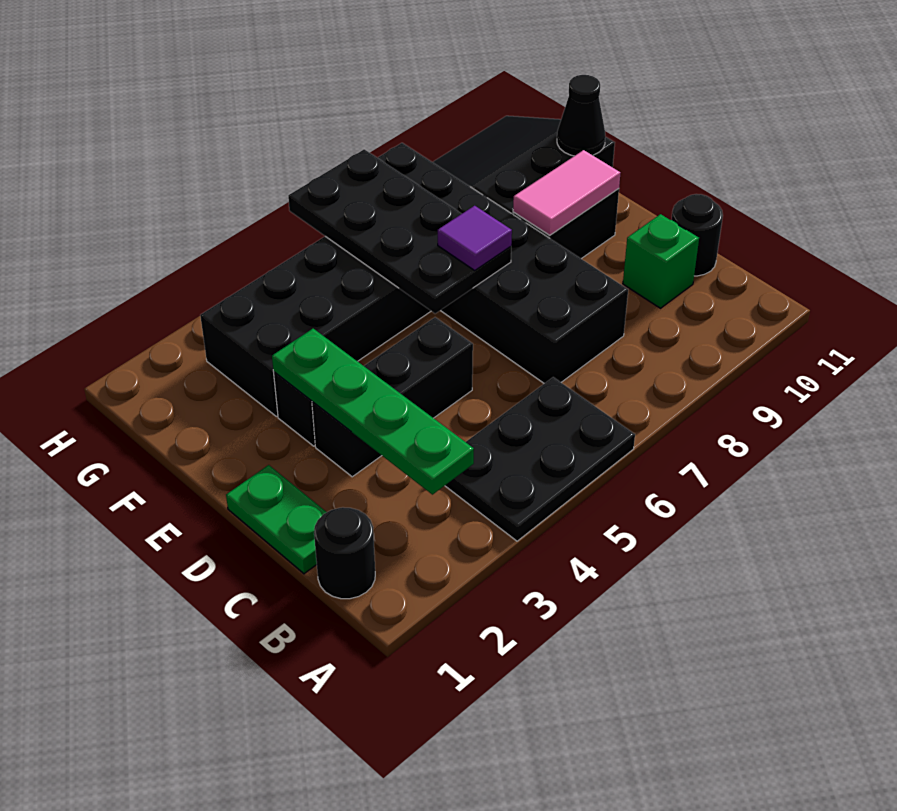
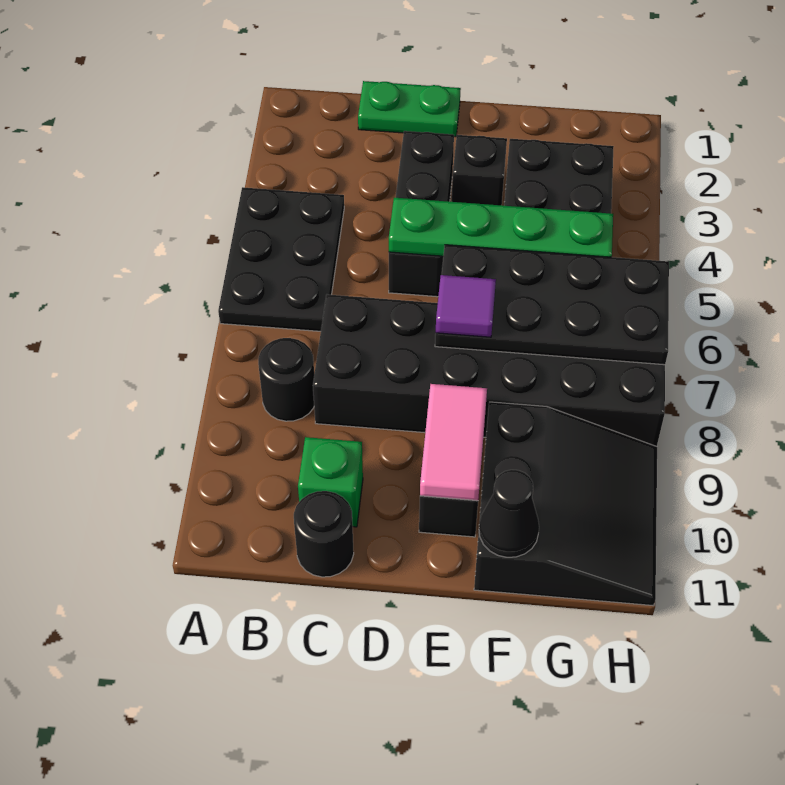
black 1x1 round brick [314,507,375,599] -> black 1x1 round brick moved to [258,338,314,421]
green 1x4 plate [272,329,474,495] -> green 1x4 plate moved to [389,198,613,257]

